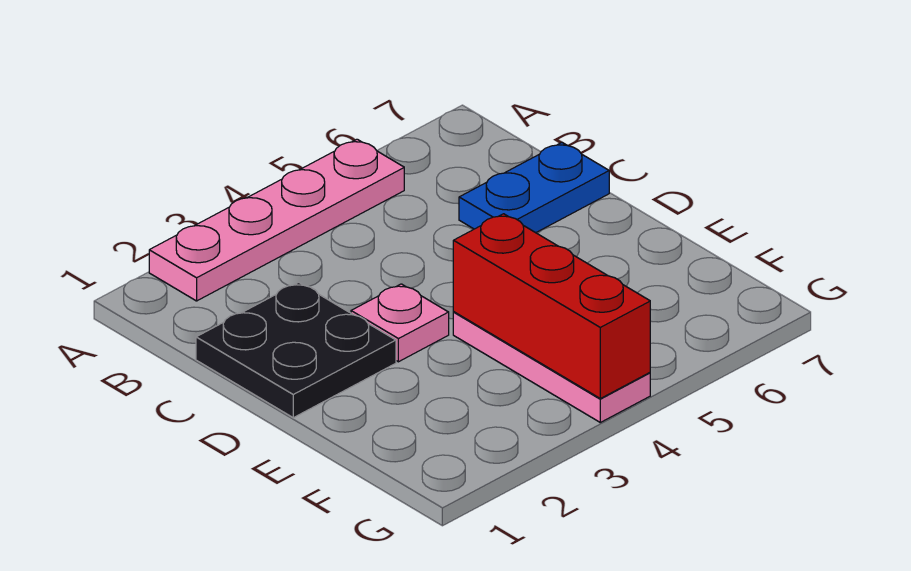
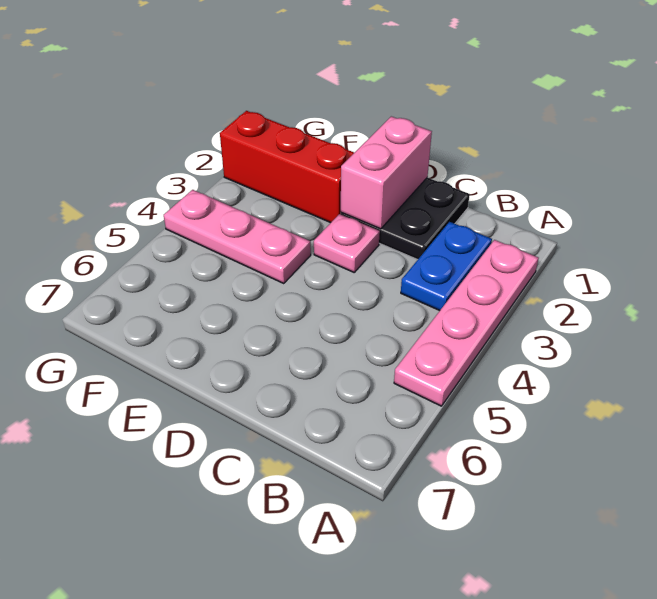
blue 1x2 plate [459,143,609,233] -> blue 1x2 plate moved to [401,222,492,311]
none -> pink 1x2 brick [341,116,432,229]
red 1x3 brick [453,214,650,398] -> red 1x3 brick moved to [220,111,354,223]

